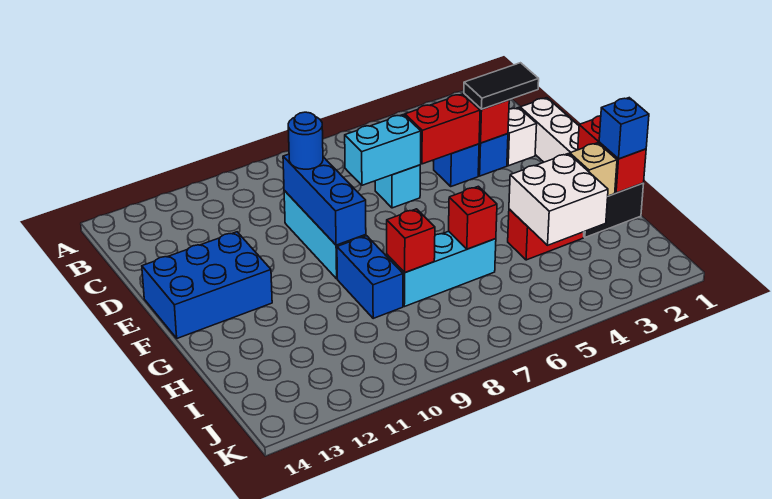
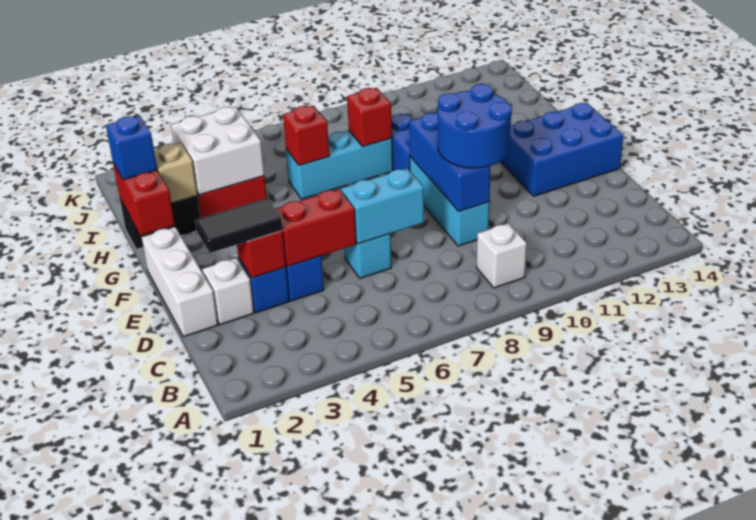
none -> white 1x1 brick [476,223,527,288]
blue 1x1 round brick [288,112,323,169] -> blue 2x2 round brick [438,84,512,168]

